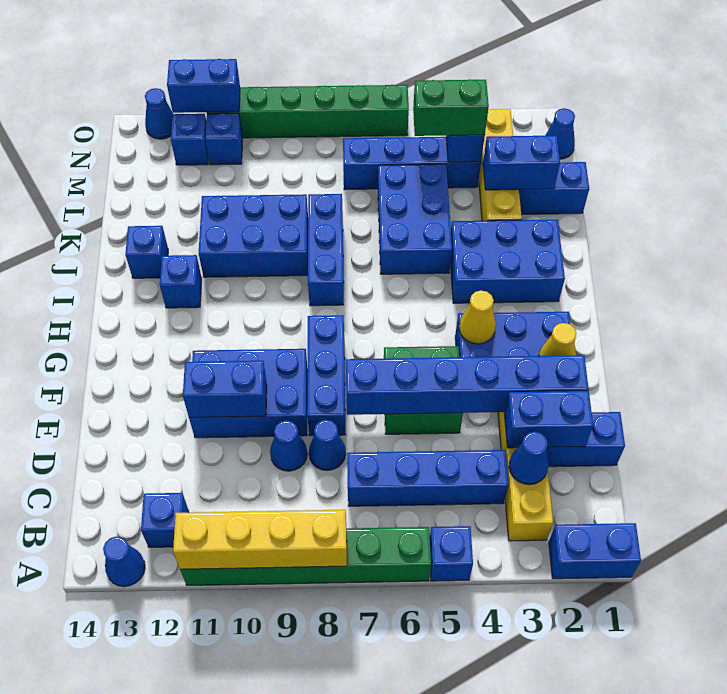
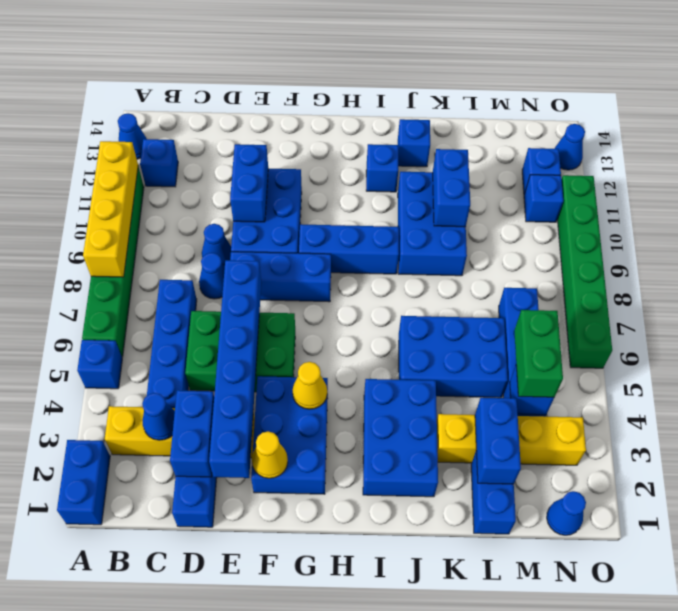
green 2x2 brick [384,346,463,434] -> green 2x3 brick [185,311,295,392]
blue 1x3 brick [308,194,344,306] -> blue 1x3 brick moved to [299,224,399,274]
blue 1x2 brick [167,59,240,113] -> blue 1x2 brick moved to [433,149,470,227]

